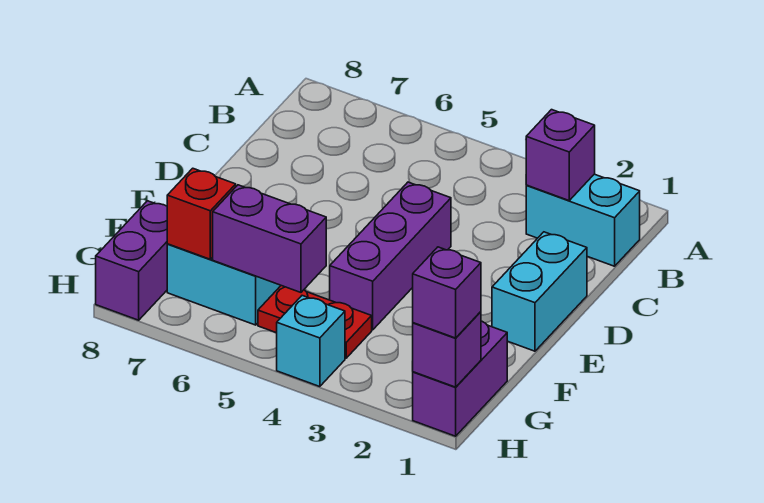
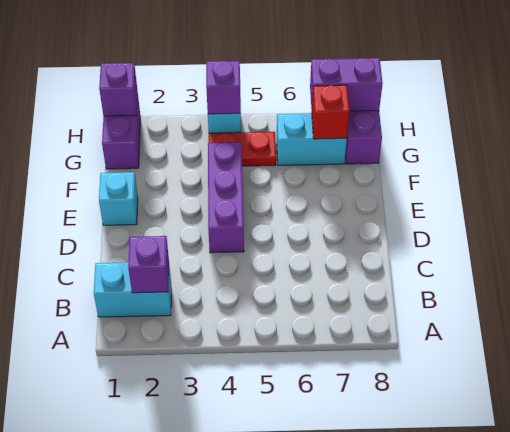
cyan 1x2 brick [492,232,587,351] -> cyan 1x1 brick [99,172,138,225]
purple 1x2 brick [213,185,326,292] -> purple 1x2 brick moved to [310,58,383,111]
purple 1x1 brick [413,247,481,338] -> purple 1x1 brick moved to [206,61,241,114]

